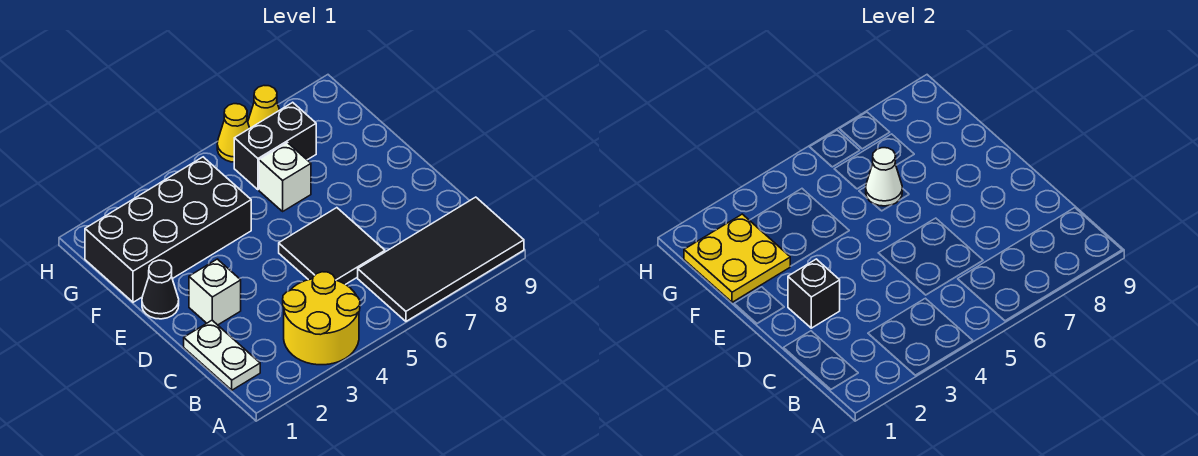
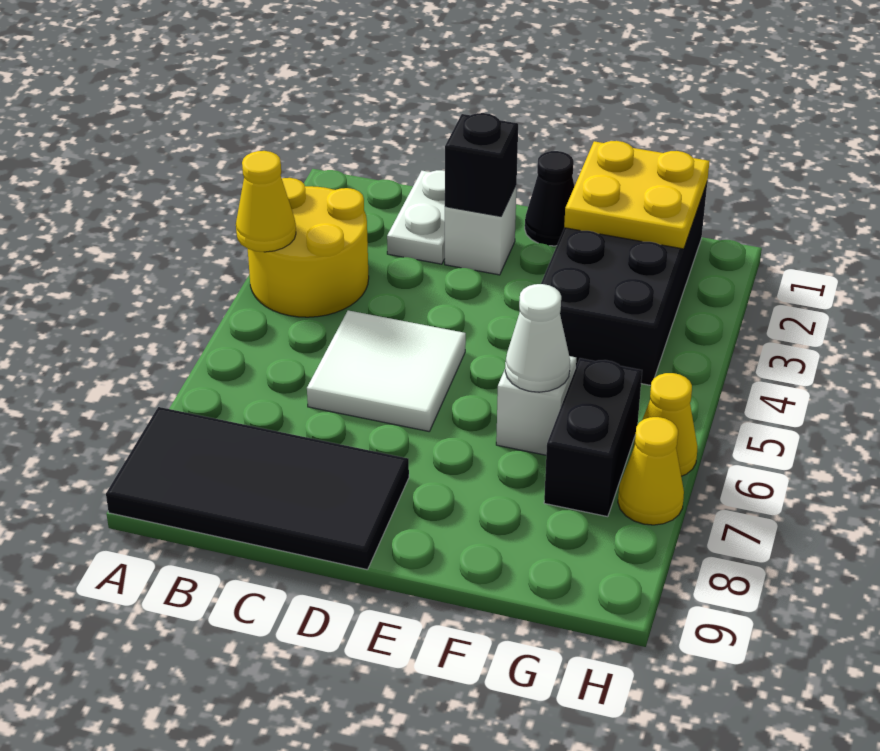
none -> yellow 1x1 cone [236,151,296,252]
black 2x4 tile [358,197,524,321] -> black 2x4 tile turned to [106,407,409,570]
white 1x2 plate [184,320,260,390] -> white 1x2 plate turned to [387,170,445,264]
black 2x2 tile [279,208,385,285] -> white 2x2 tile [307,310,466,431]

